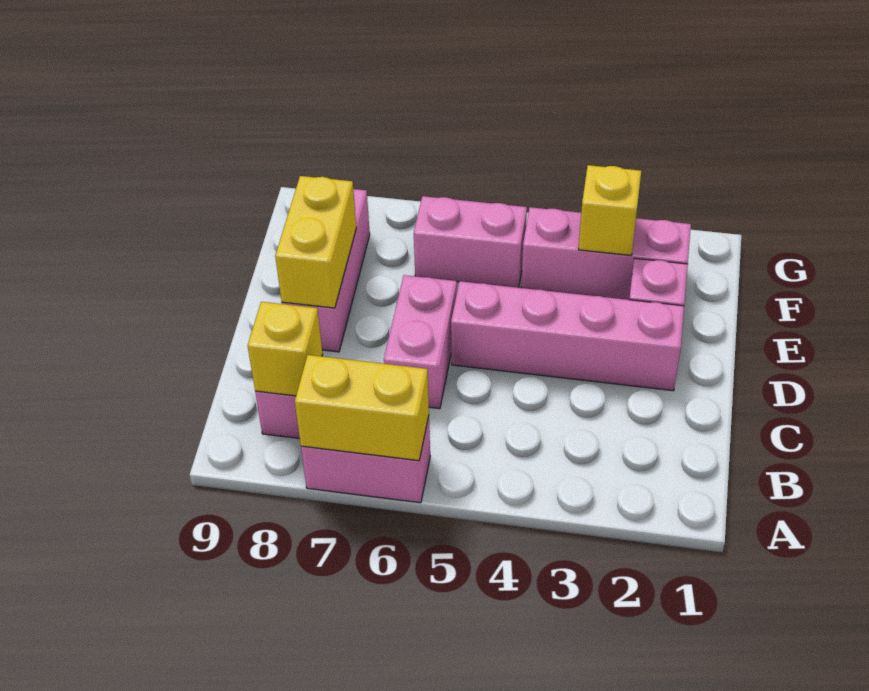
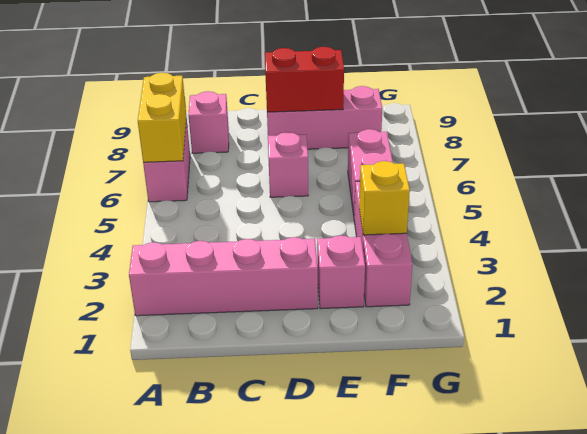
yellow 1x1 brick [248,302,323,396] -> none
pink 1x2 brick [384,275,457,409] -> pink 1x1 brick [268,132,308,197]
pink 1x4 brick [451,281,684,391] -> pink 1x4 brick turned to [129,237,318,316]
yellow 1x2 brick [275,176,356,308] -> red 1x2 brick [265,47,344,112]

